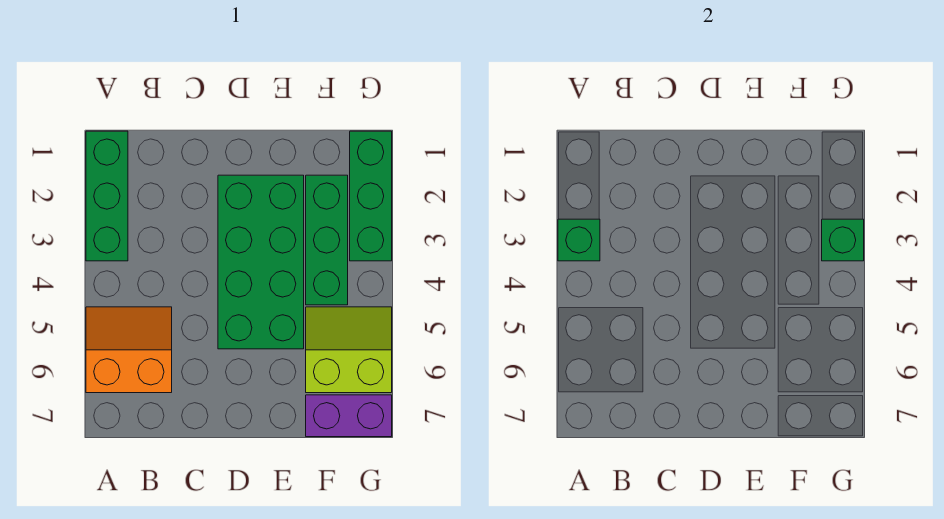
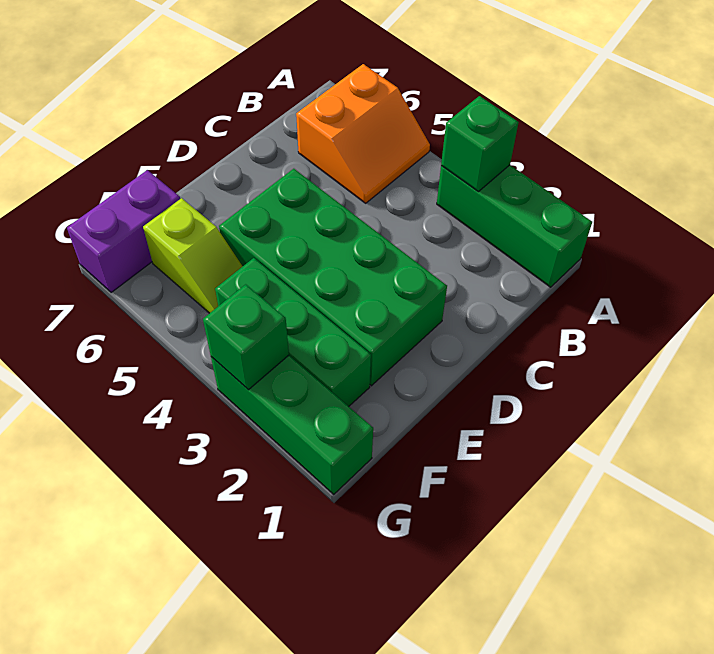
lime 2x2 slope [306,307,392,393] -> lime 1x2 slope [143,198,243,313]

